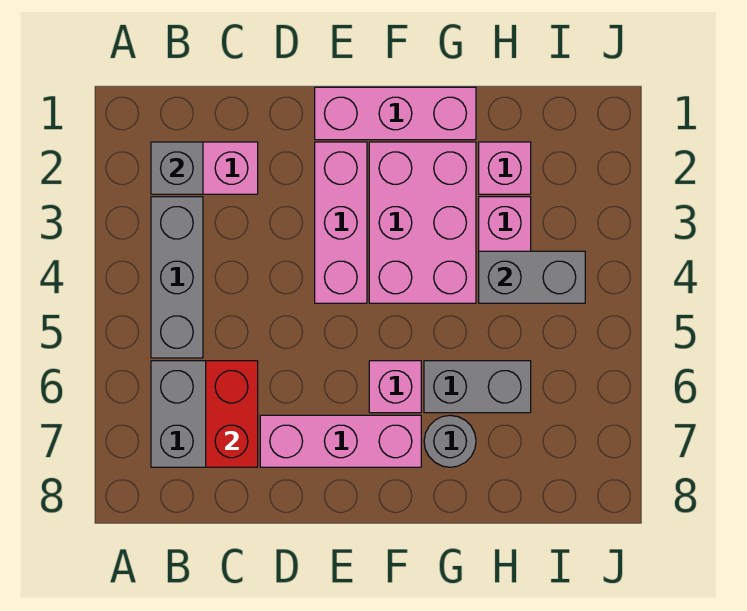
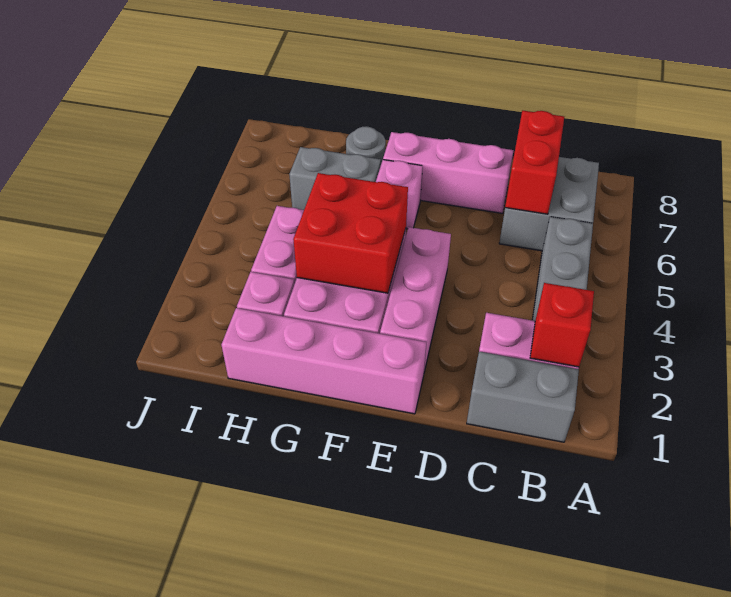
grey 1x1 brick [151,142,203,194] -> red 1x1 brick [530,283,594,367]
pink 1x3 brick [315,87,476,140] -> pink 1x4 brick [222,308,426,414]
none -> red 2x2 brick [293,173,408,293]
grey 1x2 brick [479,251,585,303] -> grey 1x2 brick moved to [467,352,579,442]

